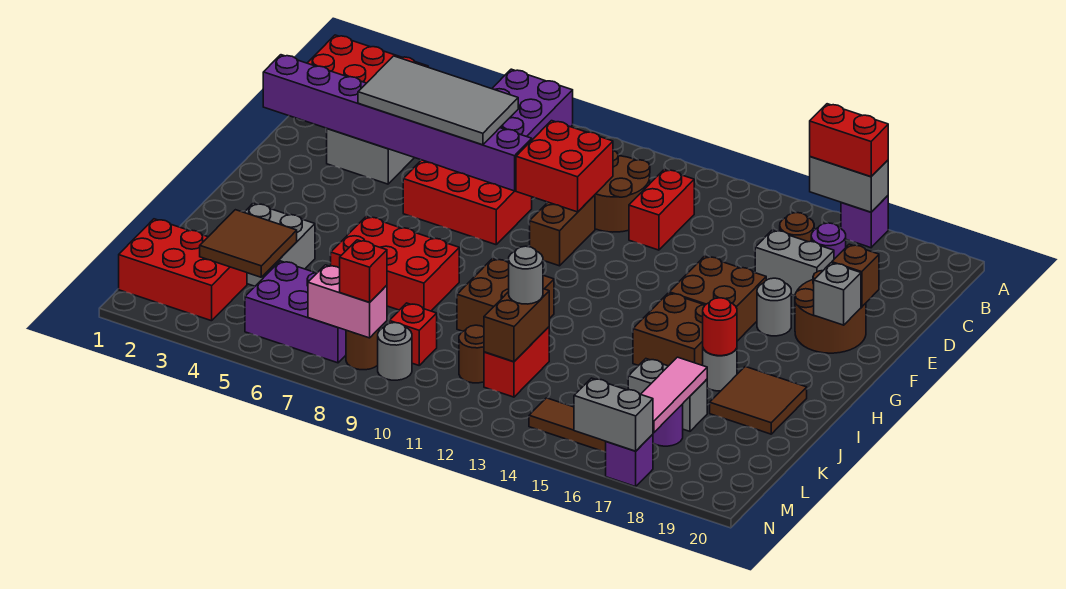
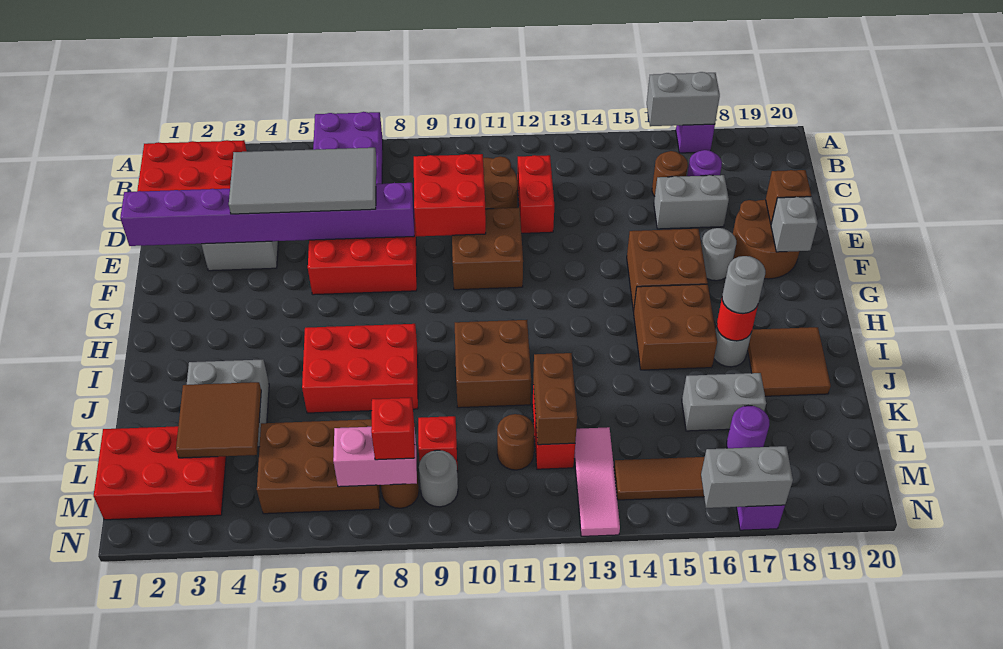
red 1x2 brick [810,104,888,177] -> none
brown 1x2 brick [530,195,595,266] -> brown 2x2 brick [452,208,523,290]
grey 1x1 round brick [509,246,543,304] -> grey 1x1 round brick moved to [722,256,765,314]
pink 1x3 tile [641,357,707,433] -> pink 1x3 tile moved to [574,427,620,536]
purple 2x3 brick [245,261,346,363] -> brown 2x3 brick [257,419,380,514]

